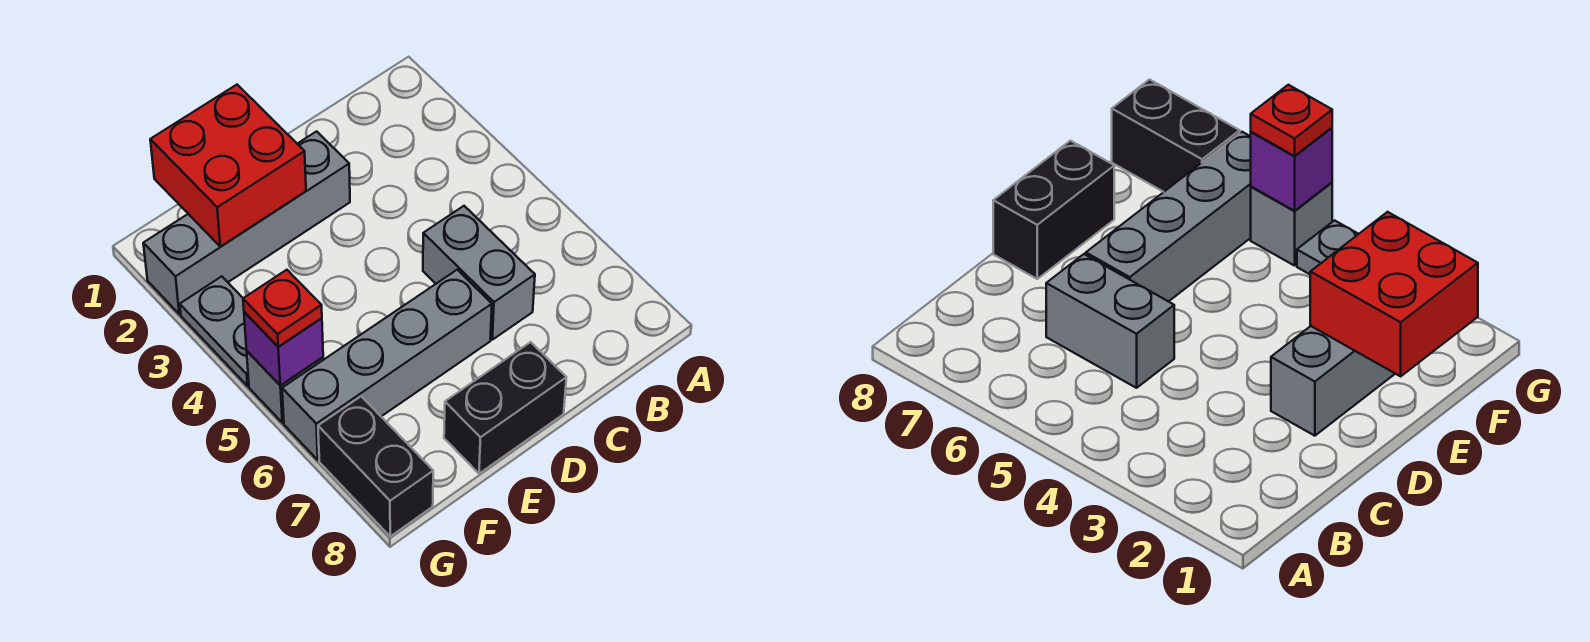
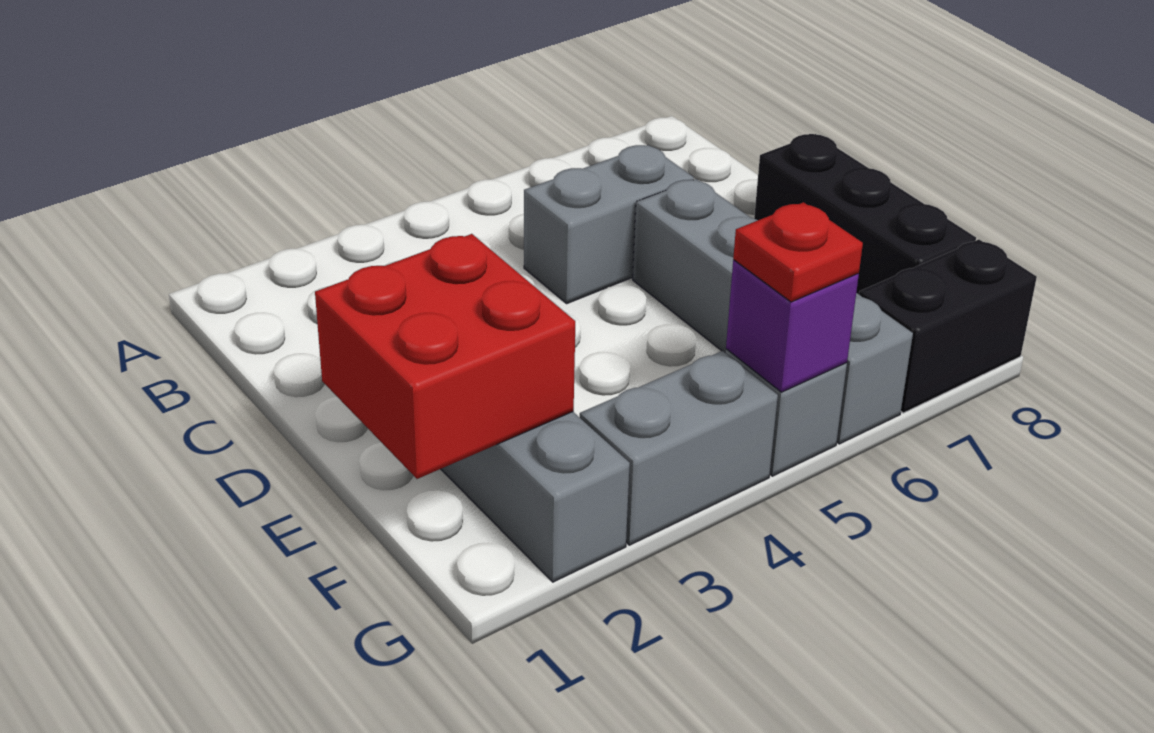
black 1x2 brick [444,342,566,474] -> black 1x3 brick [754,134,976,294]
grey 1x2 plate [180,276,249,386] -> grey 1x2 brick [580,351,778,545]

